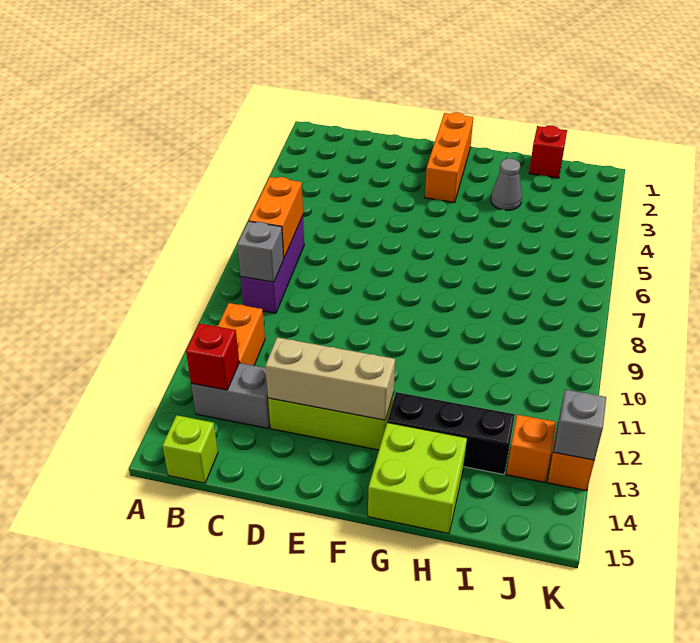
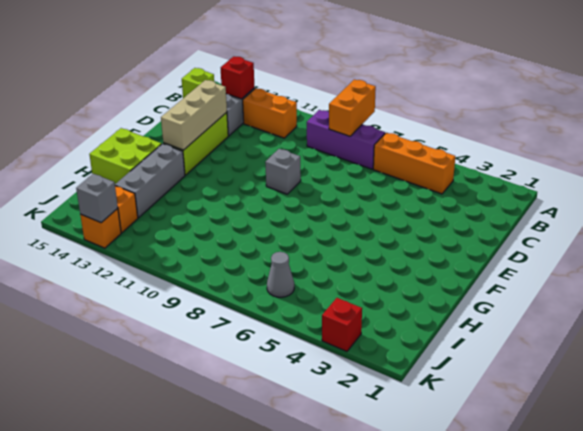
orange 1x2 brick [249,177,303,258] -> orange 1x2 brick turned to [329,79,376,136]
grey 1x1 brick [237,221,284,282] -> grey 1x1 brick moved to [265,149,301,194]
orange 1x3 brick [425,112,473,203] -> orange 1x3 brick moved to [373,133,455,194]
black 1x3 brick [387,392,515,474] -> grey 1x3 brick [115,144,185,218]
grey 1x1 cone [491,159,522,210] -> grey 1x1 cone moved to [267,252,294,297]
red 1x1 brick [529,126,567,178] -> red 1x1 brick moved to [322,298,362,351]

